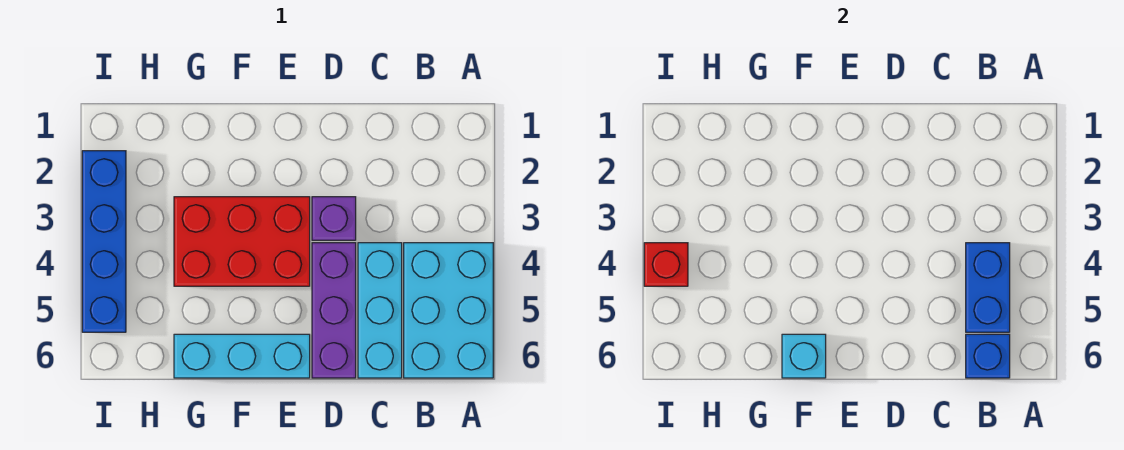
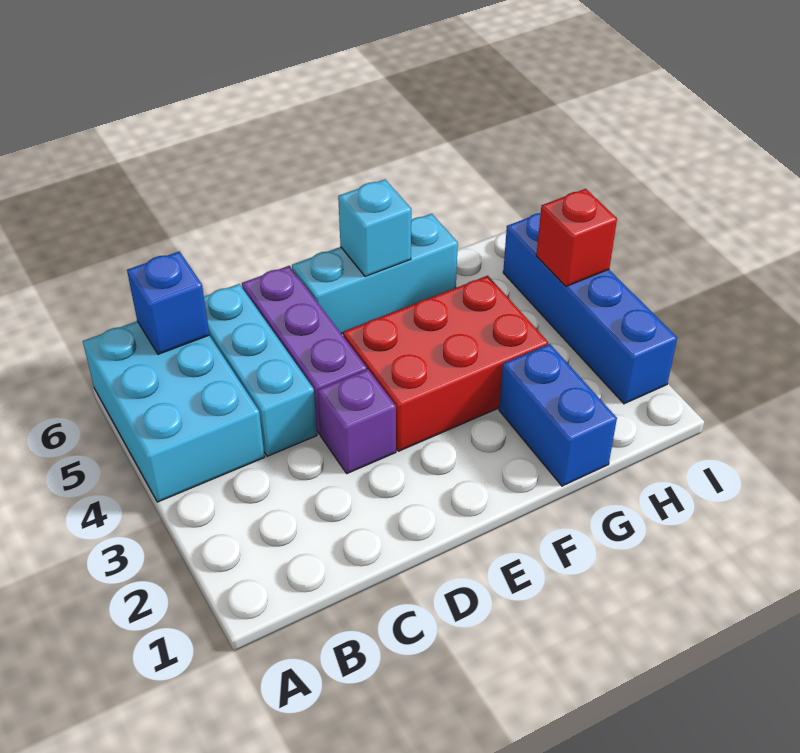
blue 1x2 brick [966,243,1010,332] -> blue 1x2 brick moved to [499,344,617,486]

